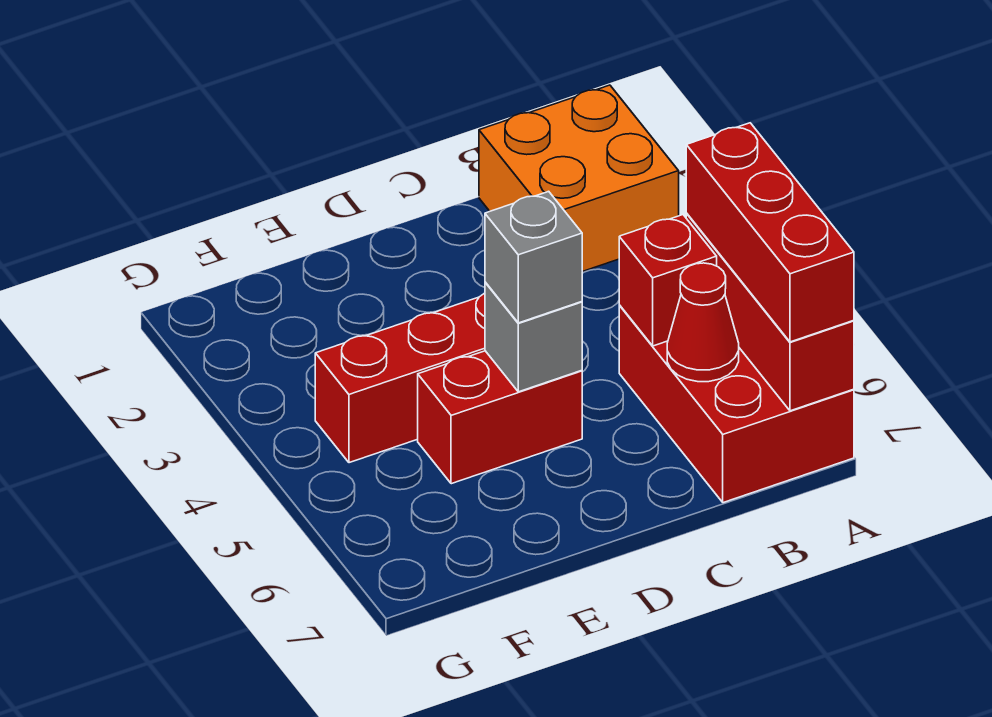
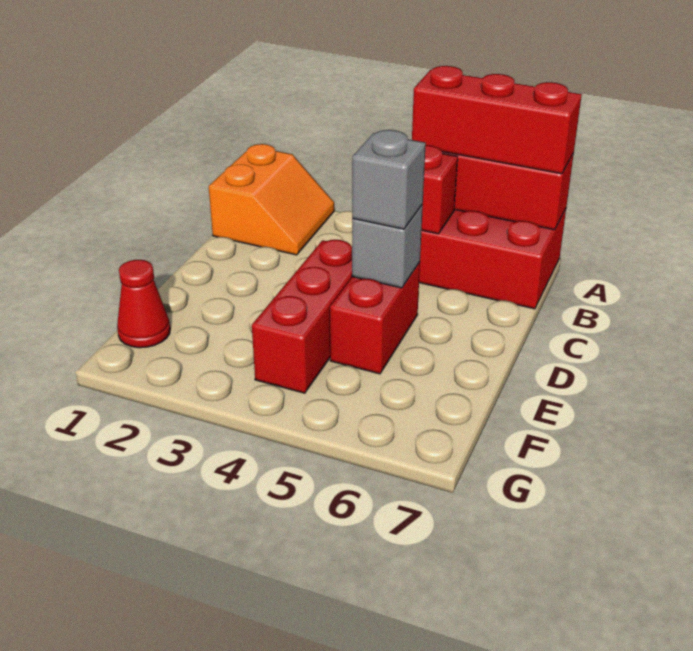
orange 2x2 brick [479,85,679,272] -> orange 2x2 slope [209,144,334,255]
red 1x1 cone [667,263,739,382] -> red 1x1 cone moved to [117,260,170,348]

